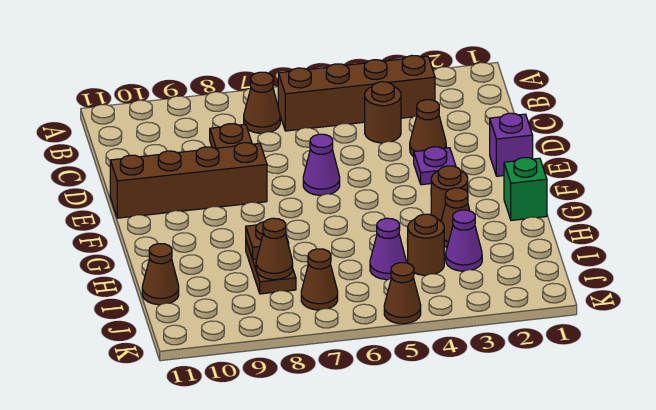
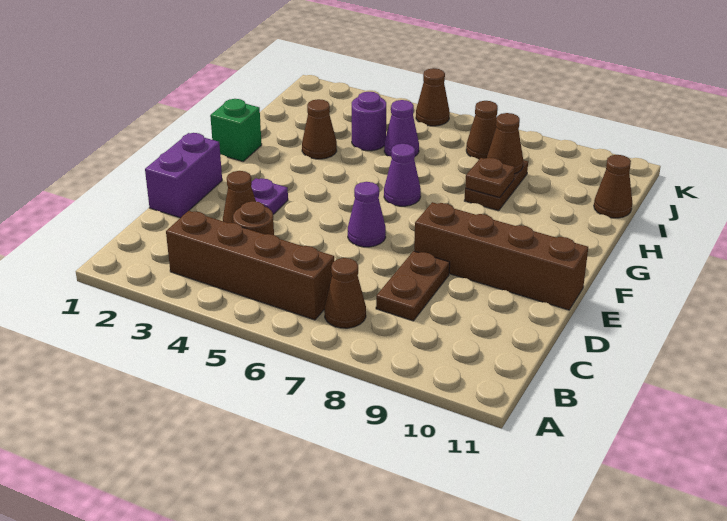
purple 1x1 brick [490,113,533,176] -> purple 1x2 brick [145,133,222,218]
brown 1x1 round brick [431,166,468,221] -> none
purple 1x1 cone [446,210,482,271] -> purple 1x1 cone moved to [384,144,421,206]
brown 1x1 round brick [408,214,444,275] -> purple 1x1 round brick [352,92,386,151]

